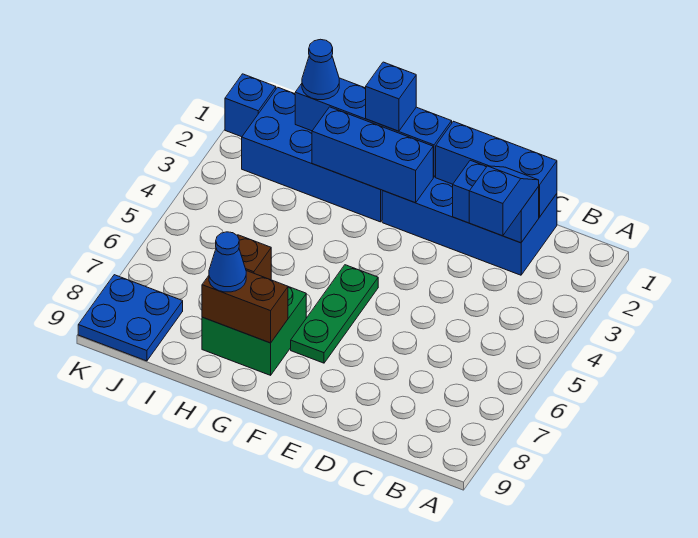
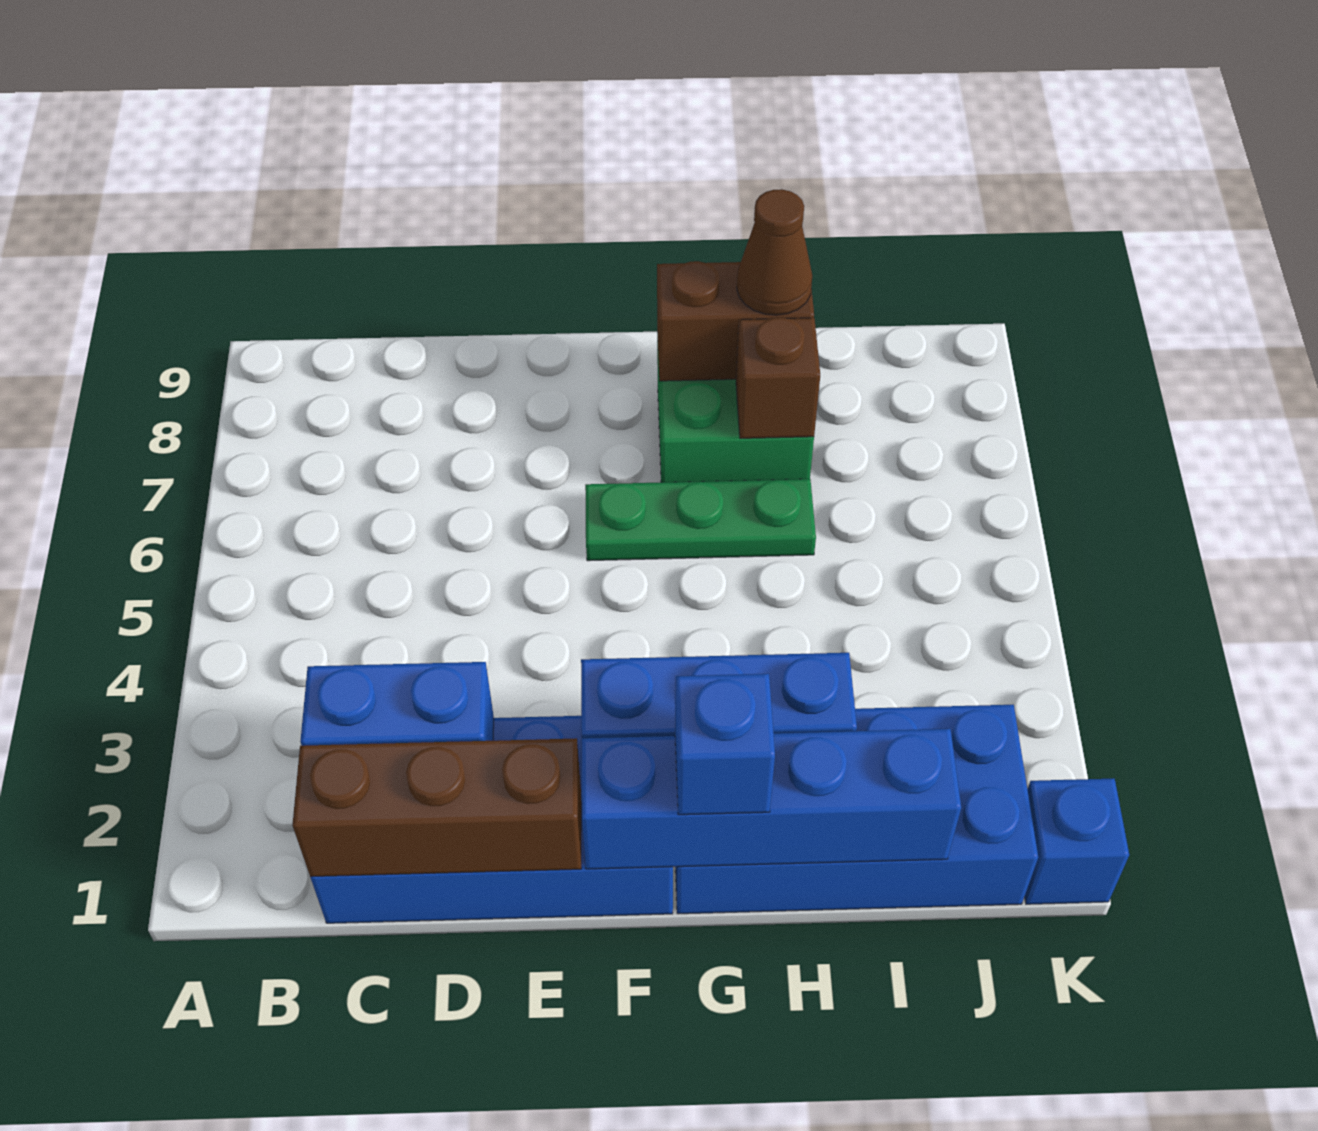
blue 1x3 brick [436,121,557,217] -> brown 1x3 brick [292,738,581,877]
blue 1x2 slope [469,166,539,236] -> none
green 1x3 plate [291,265,378,363] -> green 1x3 plate turned to [585,479,816,561]
blue 1x1 cone [209,232,246,292] -> brown 1x1 cone [737,189,812,315]
blue 1x1 cone [302,39,339,100] -> none
blue 2x2 plate [78,275,183,361] -> none

